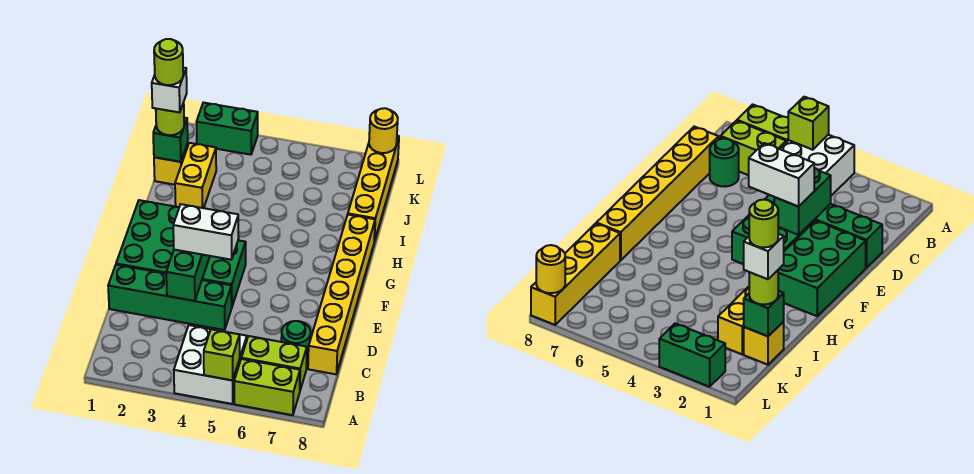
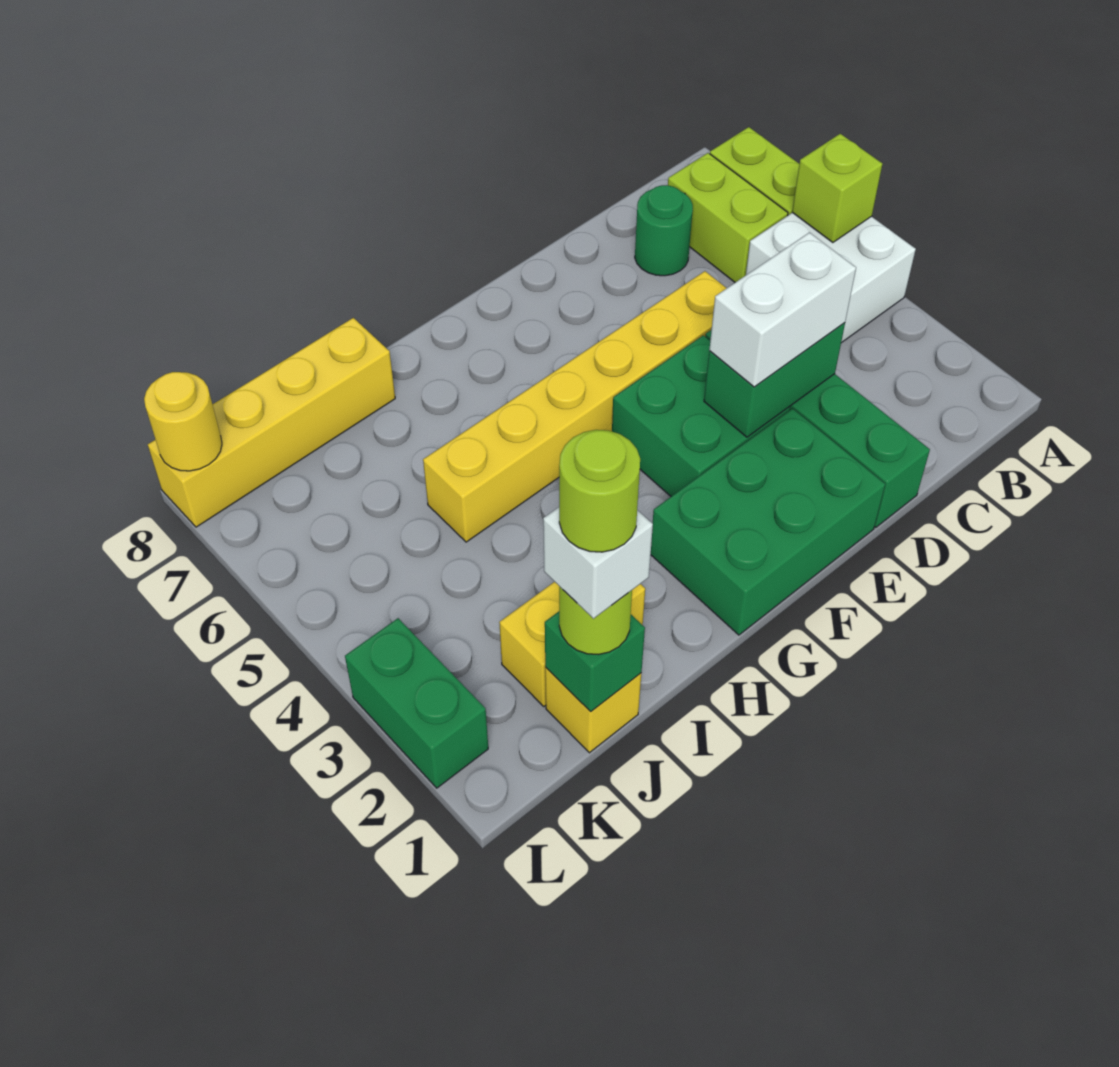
yellow 1x6 brick [308,214,375,374] -> yellow 1x6 brick moved to [423,271,727,542]
white 1x2 brick [173,204,239,260] -> white 1x2 brick turned to [709,232,856,387]

